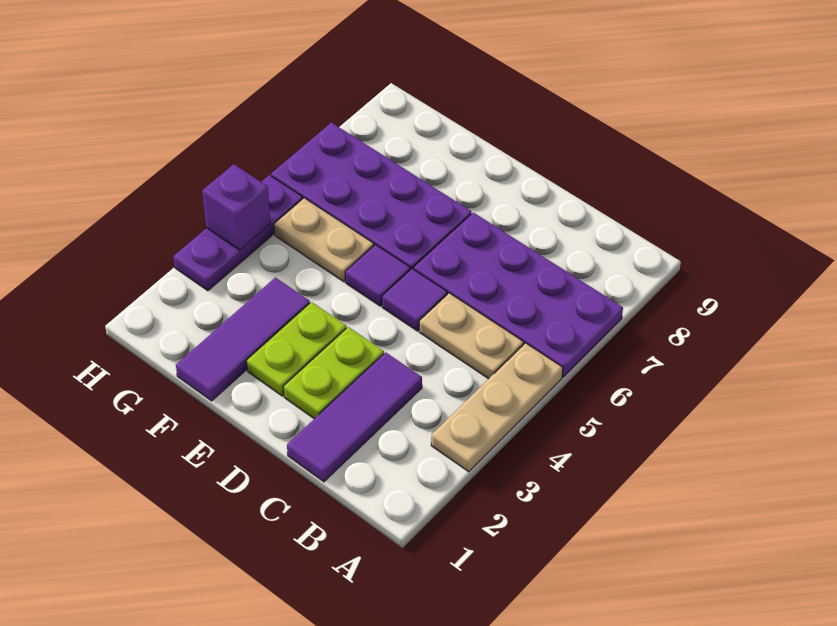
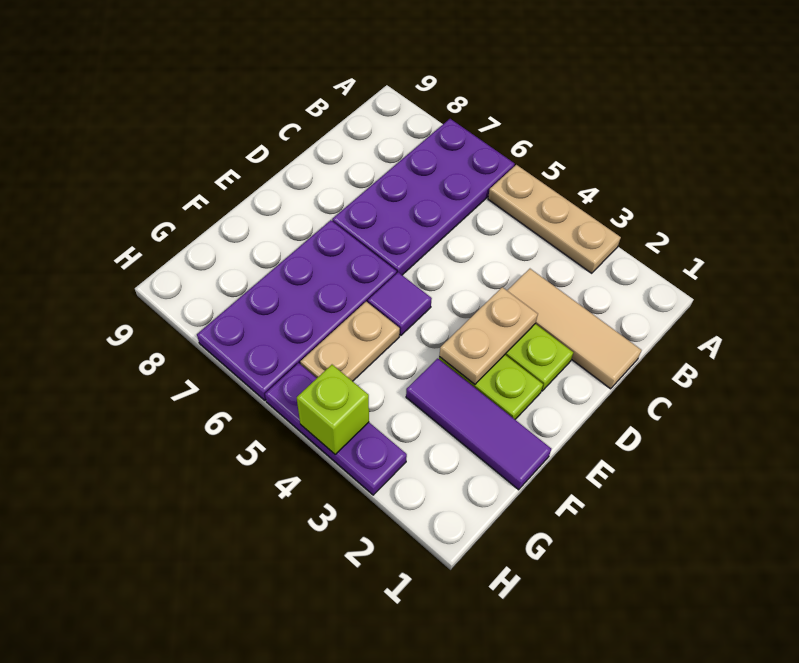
tan 1x2 plate [419,293,524,379] -> tan 1x2 plate moved to [439,287,538,384]
purple 1x3 tile [287,352,422,482] -> tan 1x3 tile [507,269,641,389]
purple 1x1 tile [382,269,447,331] -> none
purple 1x1 brick [202,164,271,250] -> lime 1x1 brick [297,365,369,455]

